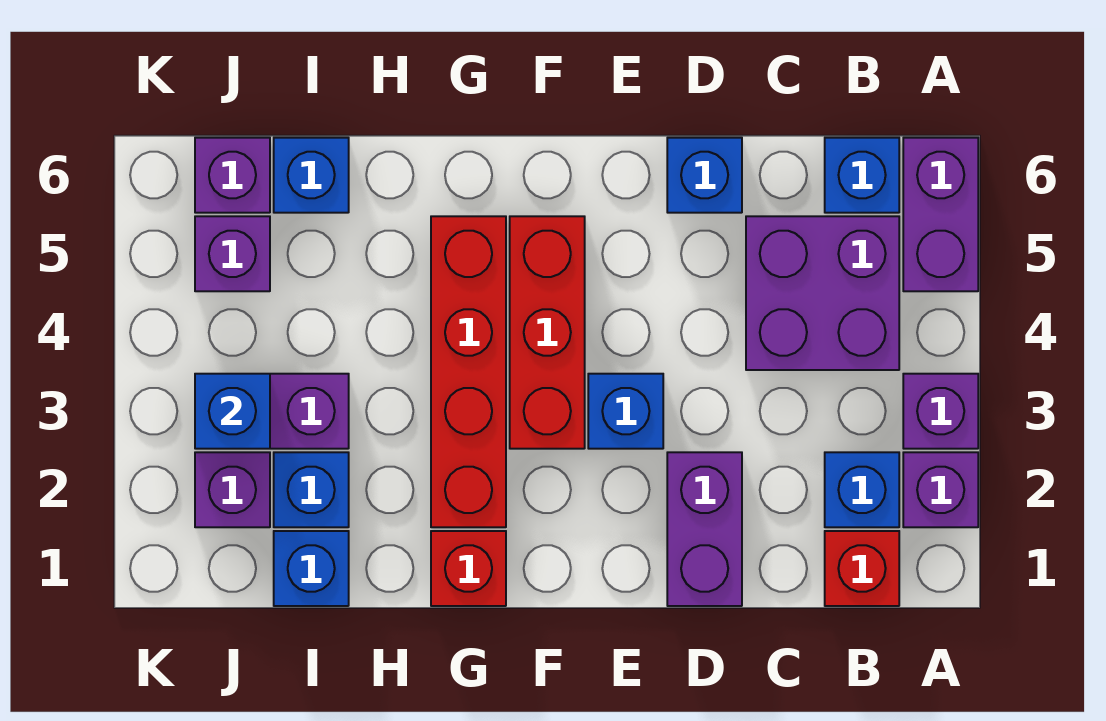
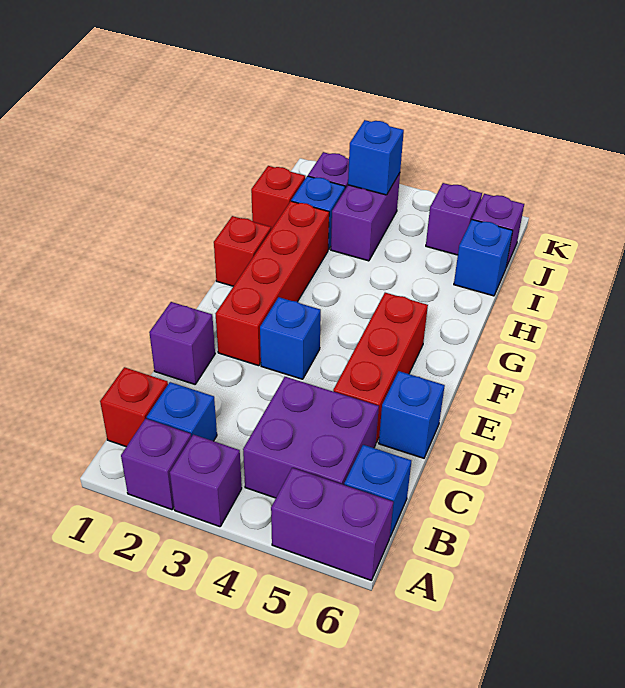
purple 1x2 brick [667,452,742,606] -> purple 1x1 brick [149,302,215,384]
red 1x3 brick [510,216,585,449] -> red 1x3 brick turned to [333,293,428,443]
red 1x4 brick [431,216,506,527] -> red 1x4 brick turned to [216,201,329,366]
blue 1x1 brick [274,531,349,606] -> red 1x1 brick [251,166,305,230]

